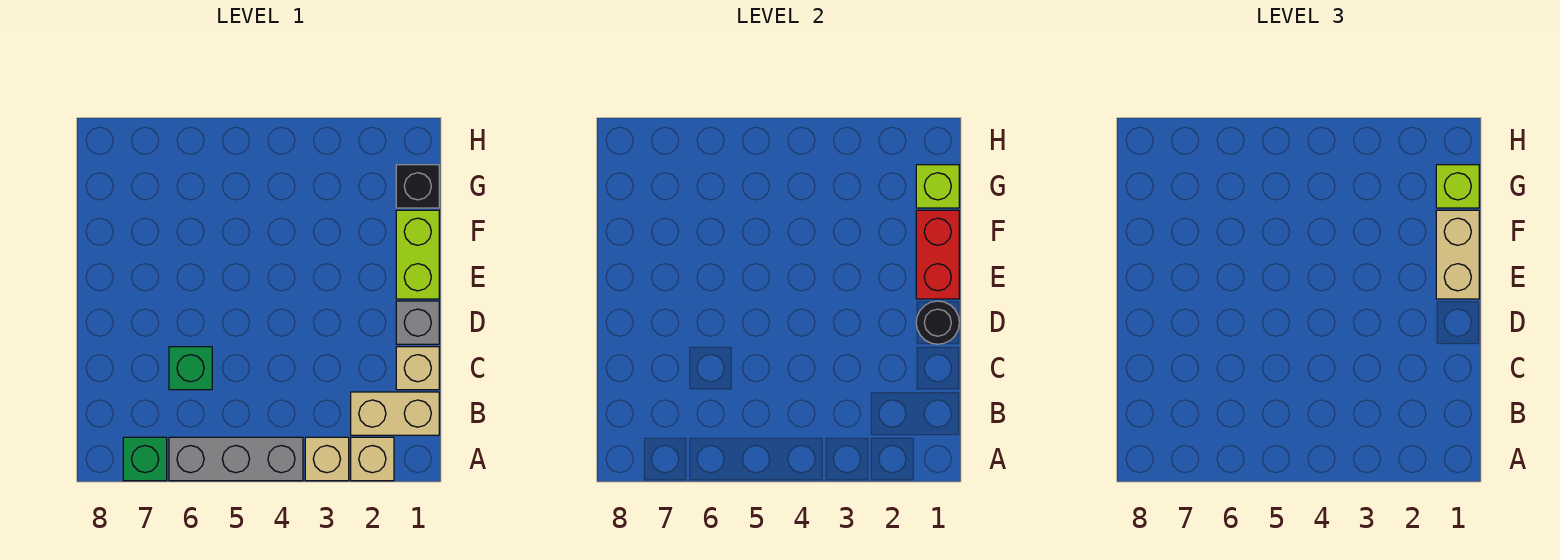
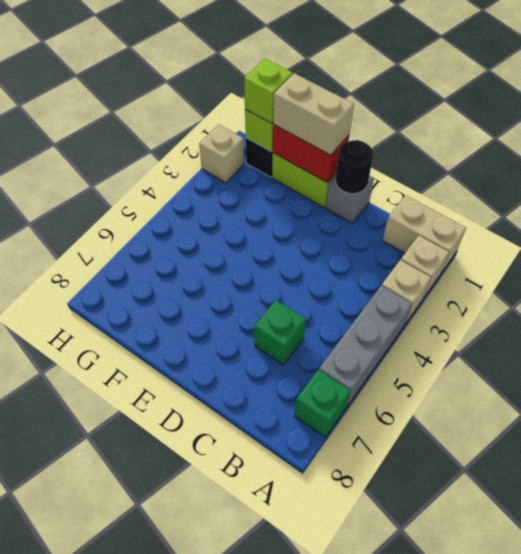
tan 1x2 brick [351,392,439,435] -> tan 1x2 brick turned to [383,195,466,273]
tan 1x1 brick [396,347,439,390] -> tan 1x1 brick moved to [199,124,244,183]

